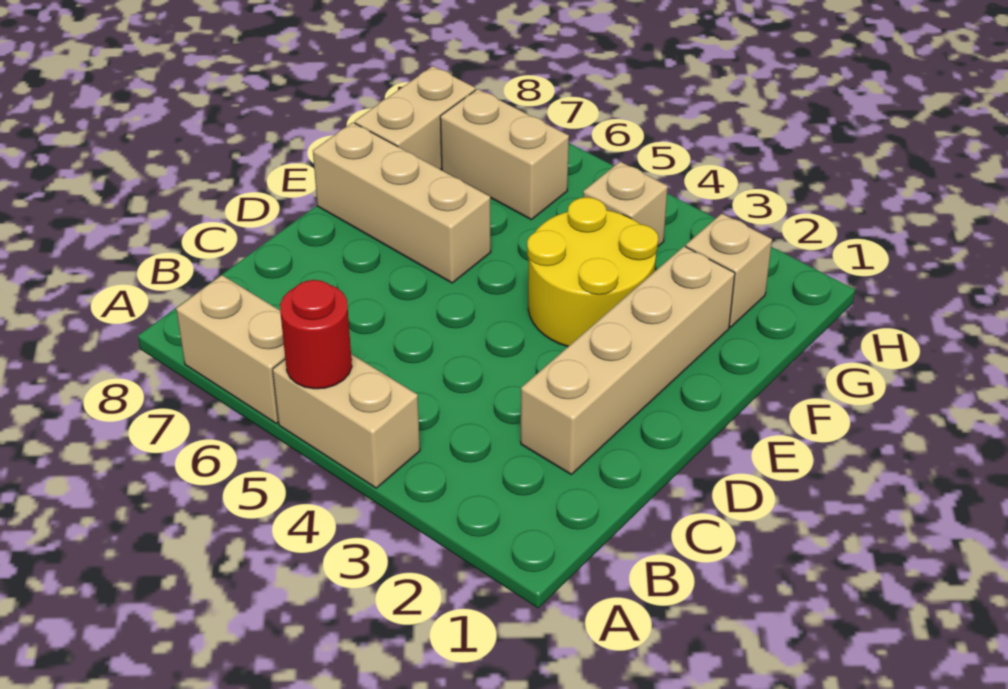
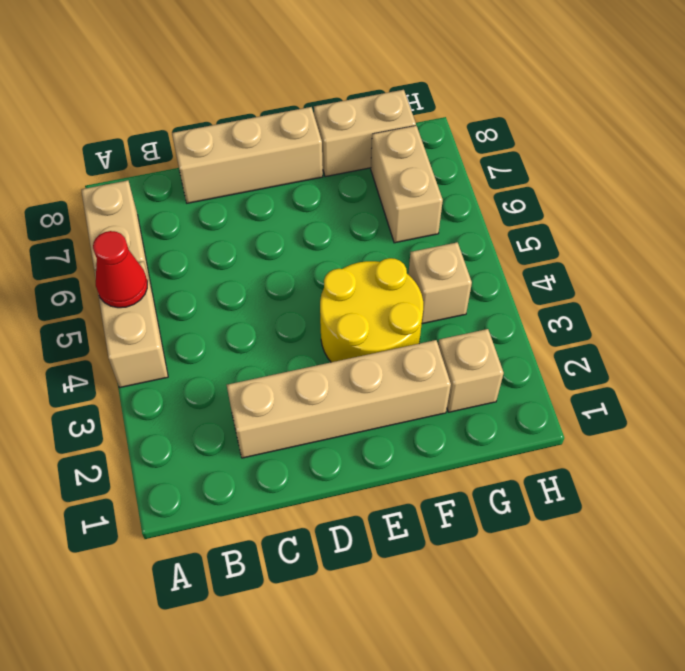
red 1x1 round brick [280,280,352,389] -> red 1x1 cone [93,231,147,308]
tan 1x3 brick [313,122,491,283] -> tan 1x3 brick turned to [172,107,323,203]

